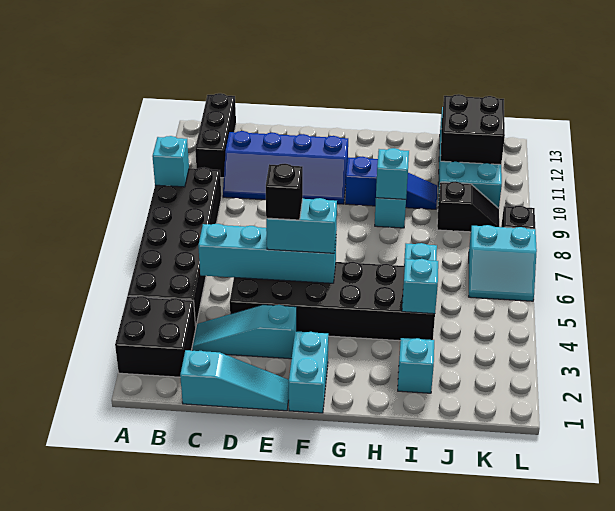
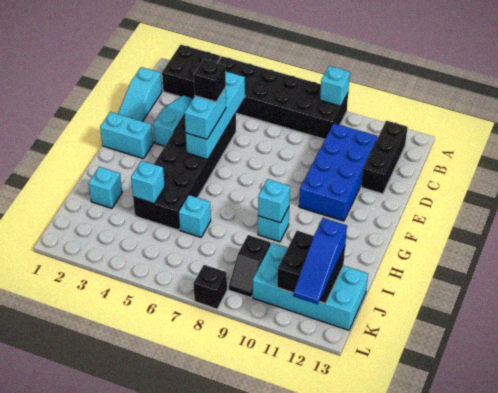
black 1x3 brick [195,93,236,178] -> black 1x3 brick turned to [361,121,408,194]
blue 2x4 slope [223,131,348,204] -> blue 2x4 brick [299,123,377,221]
blue 1x3 slope [345,157,437,209] -> blue 1x3 slope moved to [293,218,347,304]
cyan 2x2 slope [469,225,537,301] -> none

